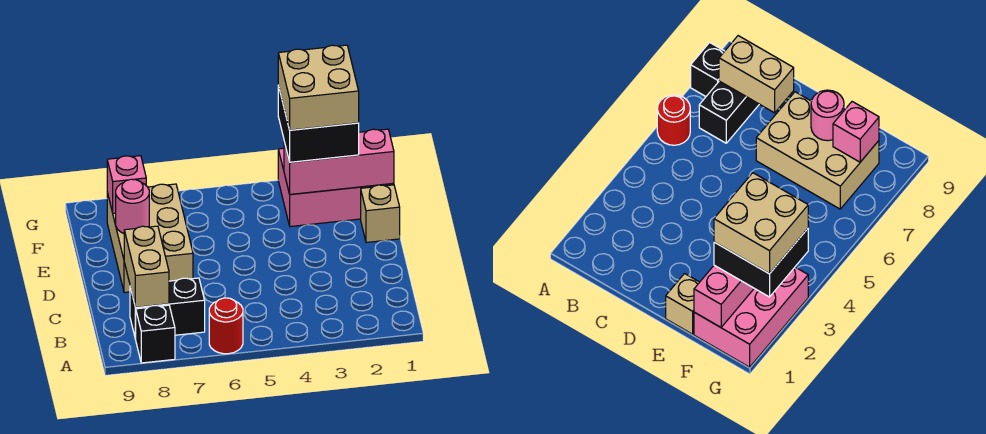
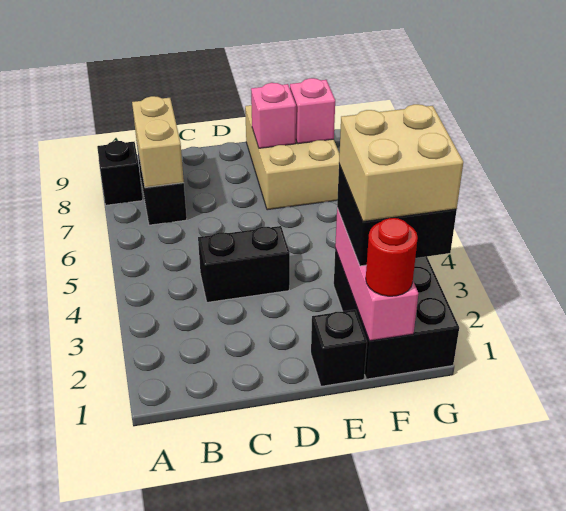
red 1x1 round brick [209,298,243,354] -> red 1x1 round brick moved to [366,218,418,296]
tan 1x2 brick [124,226,169,307] -> tan 1x2 brick turned to [132,96,184,188]
none -> black 1x2 brick [198,226,290,302]
tan 2x3 brick [107,184,193,293] -> tan 2x3 brick turned to [245,105,340,210]
tan 1x1 brick [361,185,400,243] -> black 1x1 brick [311,310,367,386]
pink 1x1 round brick [116,179,149,233] -> pink 1x1 brick [251,83,296,148]
pink 2x3 brick [278,148,394,227] -> black 2x3 brick [334,249,459,379]

